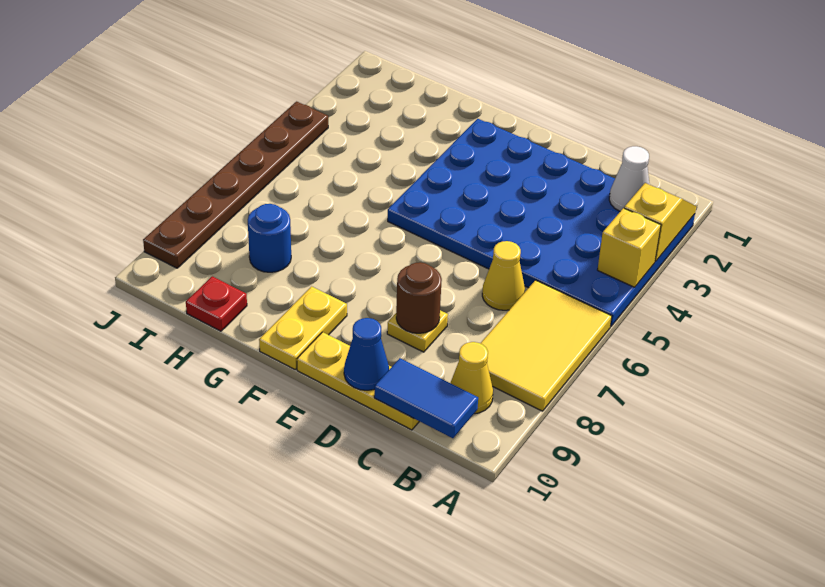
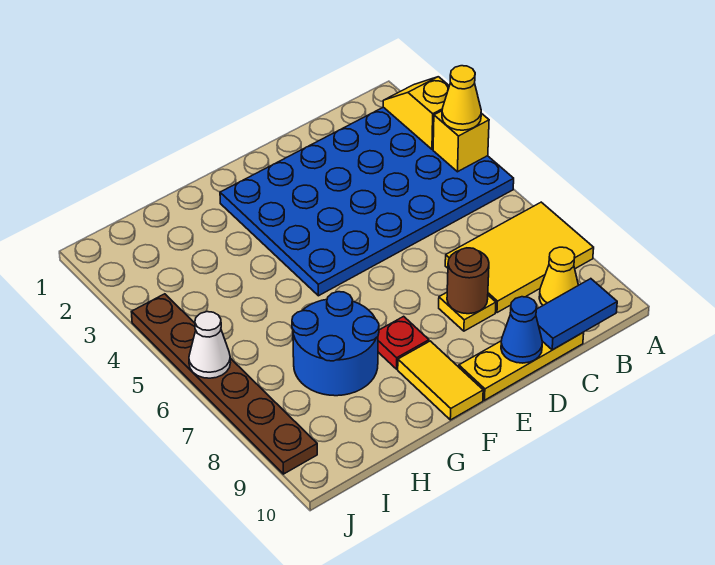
yellow 2x3 tile [480,280,612,411] -> yellow 2x3 tile turned to [445,202,594,313]
white 1x1 cone [609,146,650,211] -> white 1x1 cone moved to [189,312,230,378]
yellow 1x1 cone [482,241,525,310] -> yellow 1x1 cone moved to [442,66,481,130]
yellow 1x2 plate [259,286,347,369] -> yellow 1x2 tile [398,341,483,420]
blue 1x1 round brick [248,204,291,272] -> blue 2x2 round brick [292,292,379,396]
red 1x1 plate [186,276,247,331] -> red 1x1 plate moved to [378,316,429,369]

